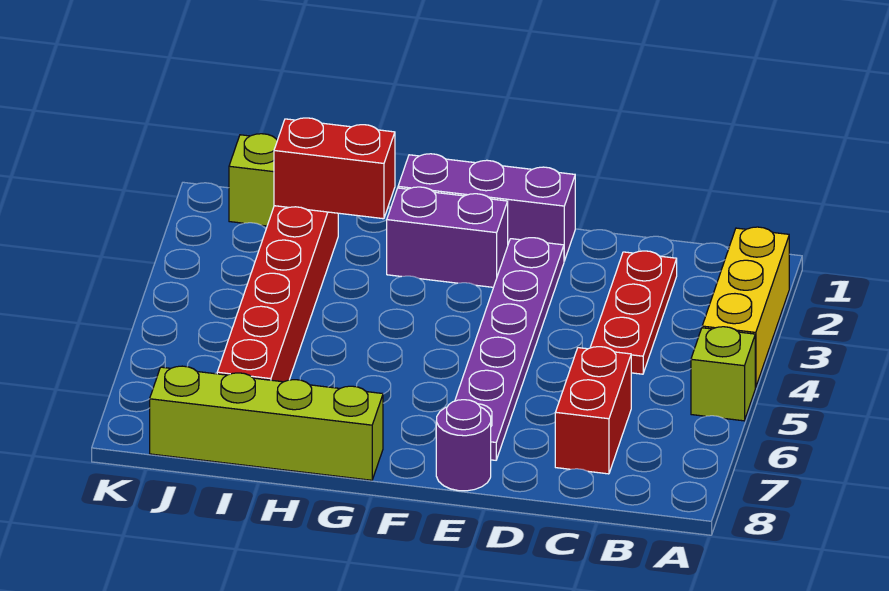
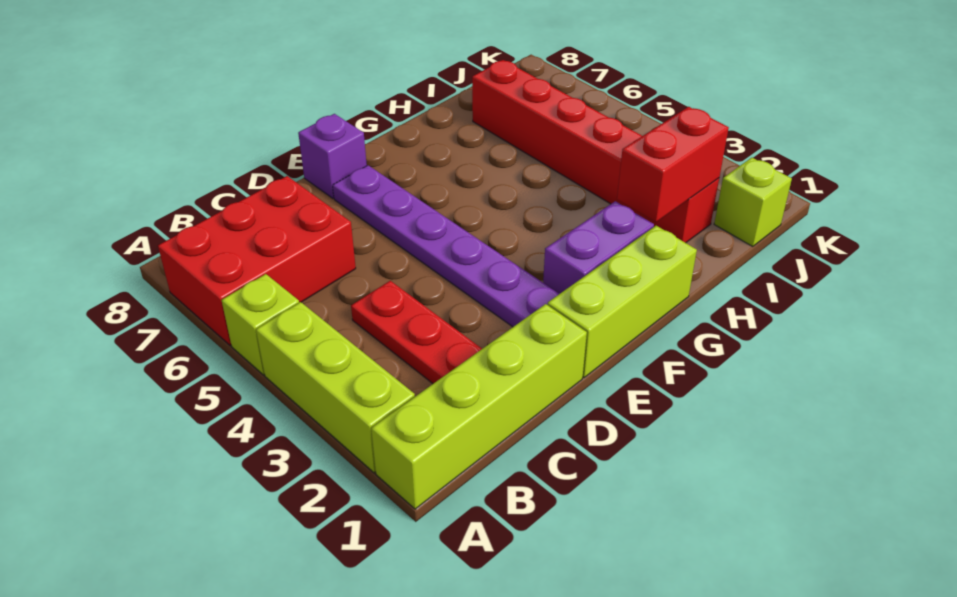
yellow 1x3 brick [702,227,789,388] -> lime 1x3 brick [256,302,415,473]
red 1x2 brick [555,347,631,474] -> red 2x3 brick [158,176,356,346]
purple 1x3 brick [398,154,575,261] -> lime 1x3 brick [547,226,697,378]
purple 1x1 round brick [436,400,491,491] -> purple 1x1 brick [298,114,367,198]
lime 1x4 brick [150,366,383,480] -> lime 1x4 brick moved to [371,304,587,509]

